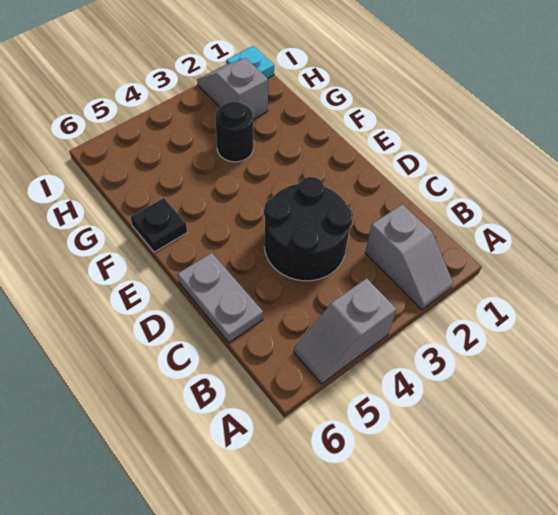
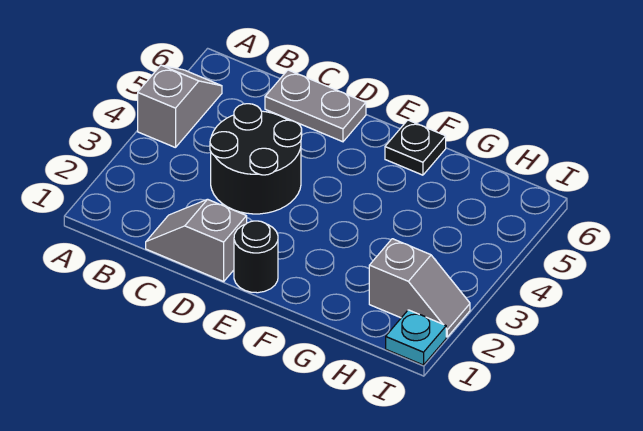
grey 1x2 slope [365,204,453,310] -> grey 1x2 slope moved to [146,199,247,281]
black 1x1 round brick [215,101,253,162] -> black 1x1 round brick moved to [234,221,278,293]

